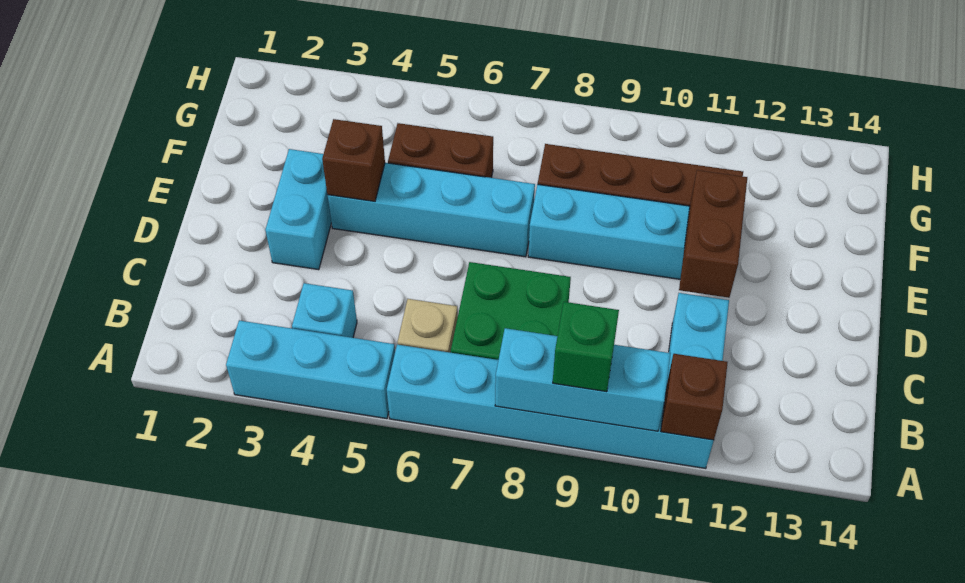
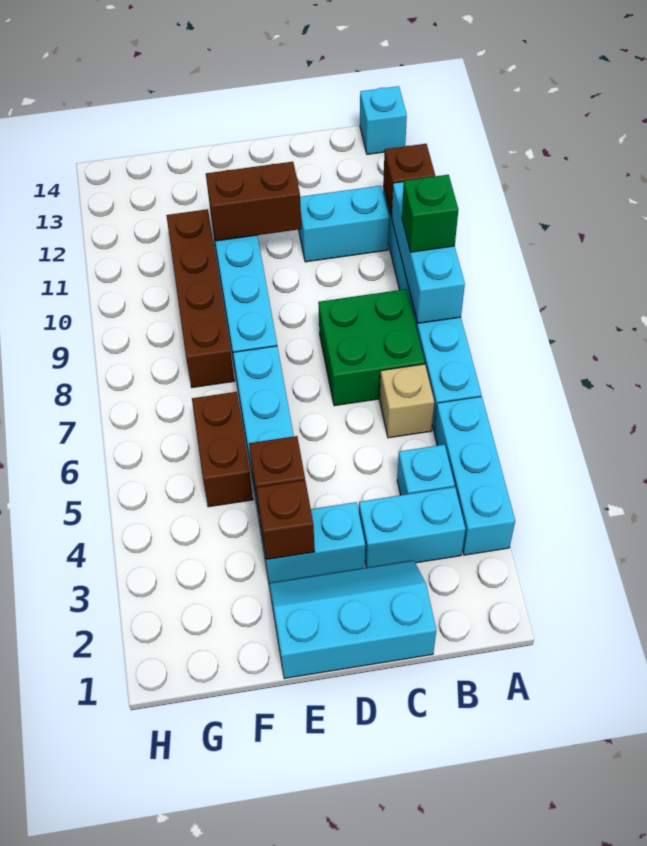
none -> cyan 1x1 brick [360,86,407,154]
none -> cyan 1x2 brick [359,487,466,568]
none -> cyan 2x3 slope [269,561,436,679]
none -> brown 1x1 brick [256,480,315,560]

